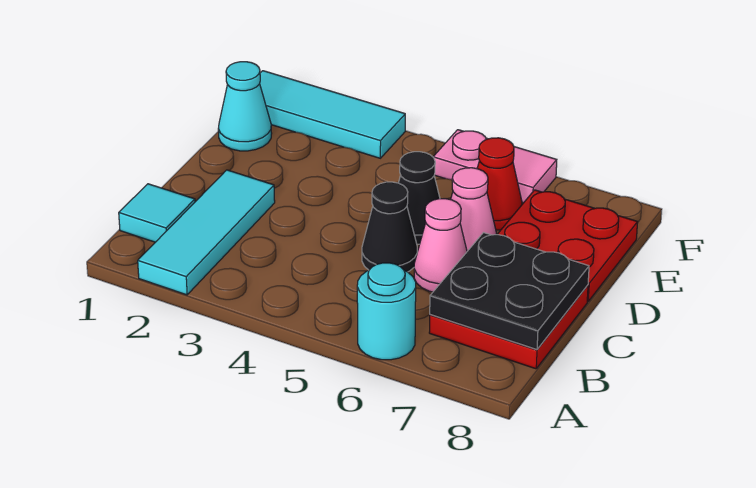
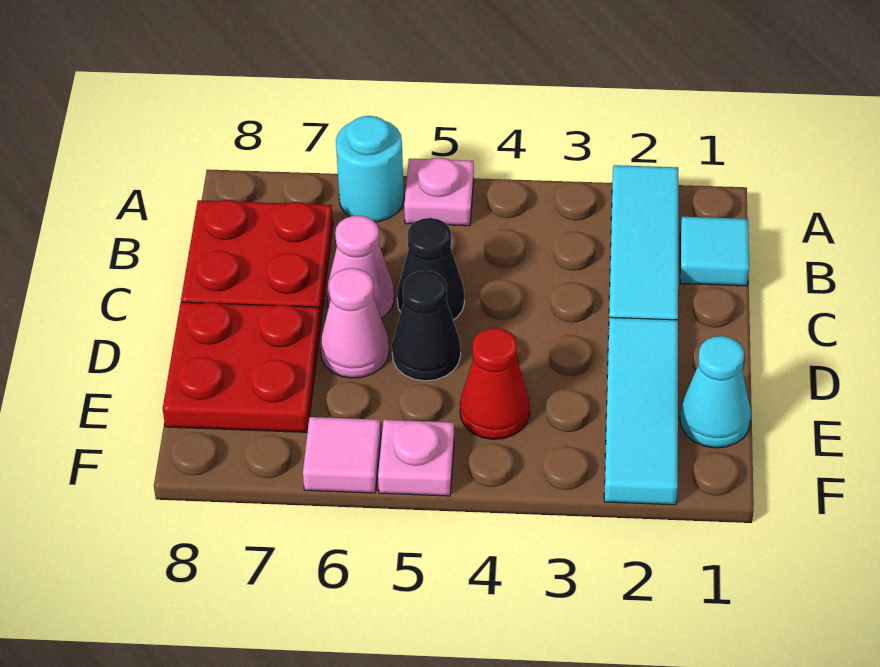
none -> pink 1x1 plate [404,158,474,226]
black 2x2 plate [430,233,589,350] -> none
red 1x1 cone [477,138,522,230] -> red 1x1 cone moved to [460,328,530,439]
cyan 1x3 tile [260,71,405,158] -> cyan 1x3 tile turned to [604,317,678,505]

